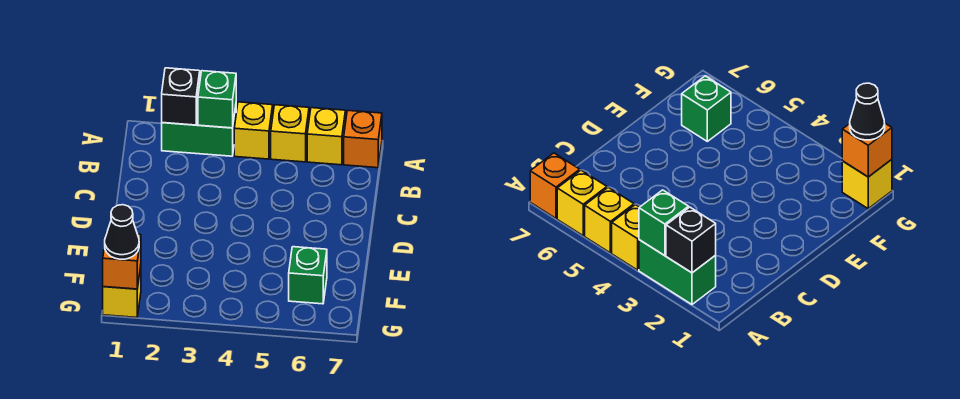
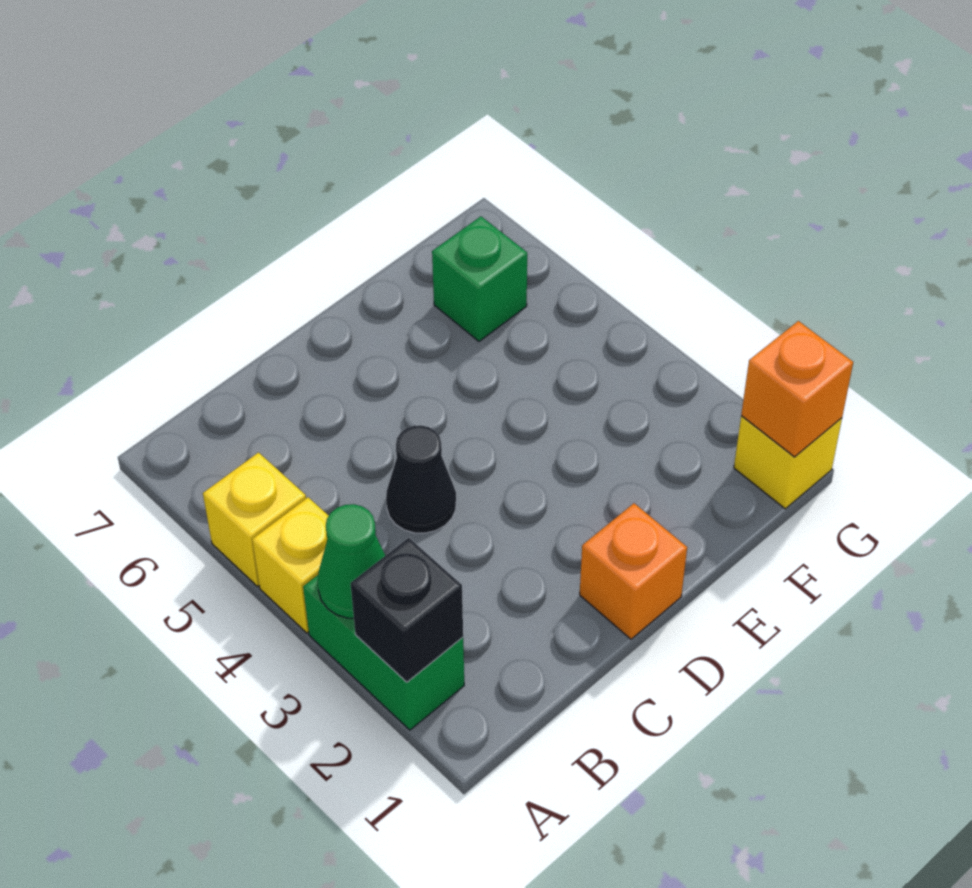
green 1x1 brick [198,71,236,128] -> green 1x1 cone [318,504,385,618]
yellow 1x1 brick [307,108,346,165] -> none
orange 1x1 brick [344,111,382,168] -> orange 1x1 brick moved to [580,503,687,639]
black 1x1 cone [105,205,139,259] -> black 1x1 cone moved to [386,425,456,533]

